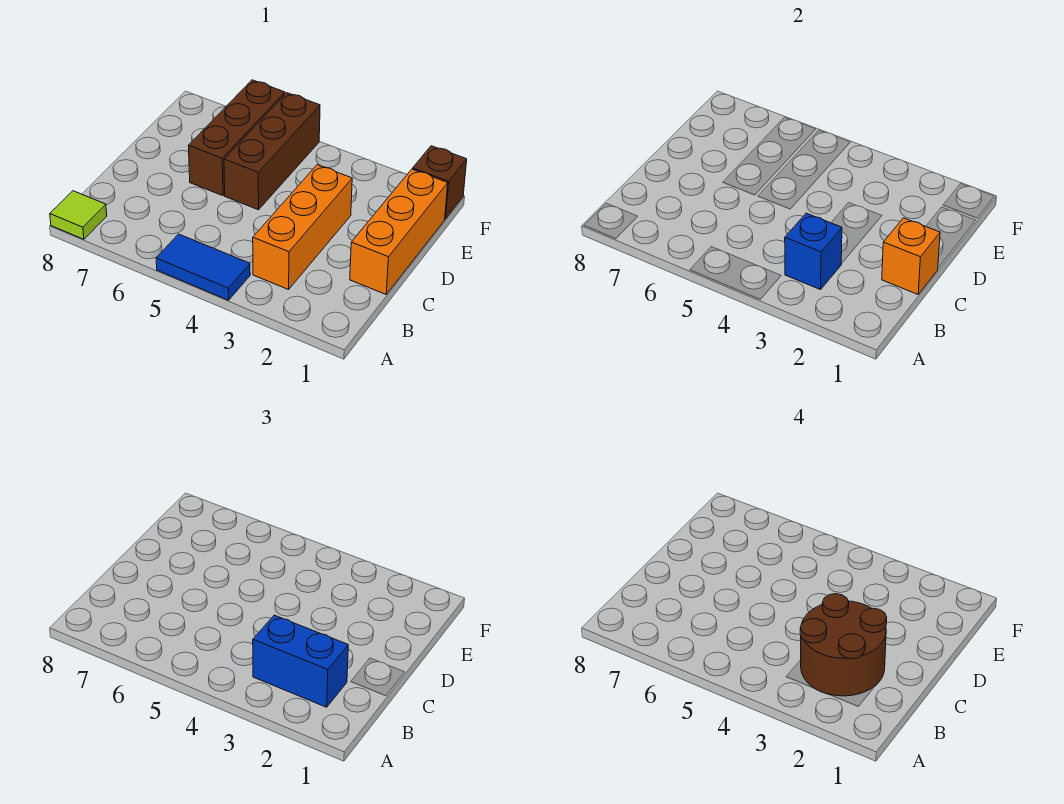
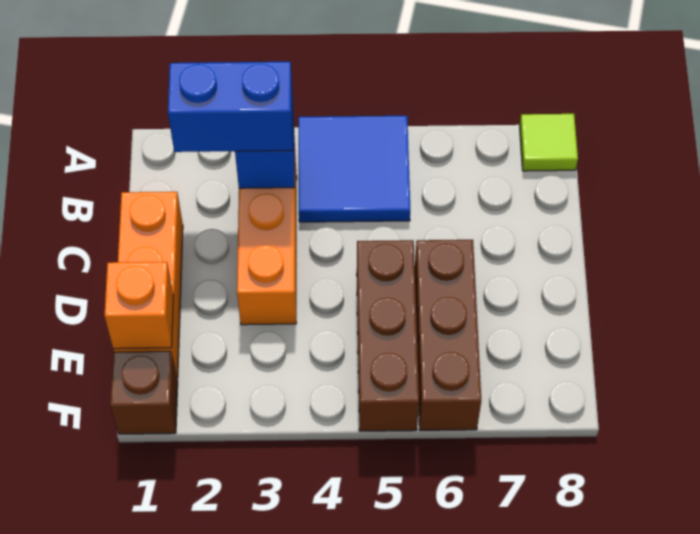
blue 1x2 tile [156,234,250,300] -> blue 2x2 tile [299,116,410,222]
brown 2x2 round brick [800,594,887,696] -> none
orange 1x1 brick [882,218,940,294] -> orange 1x1 brick moved to [104,262,174,349]

